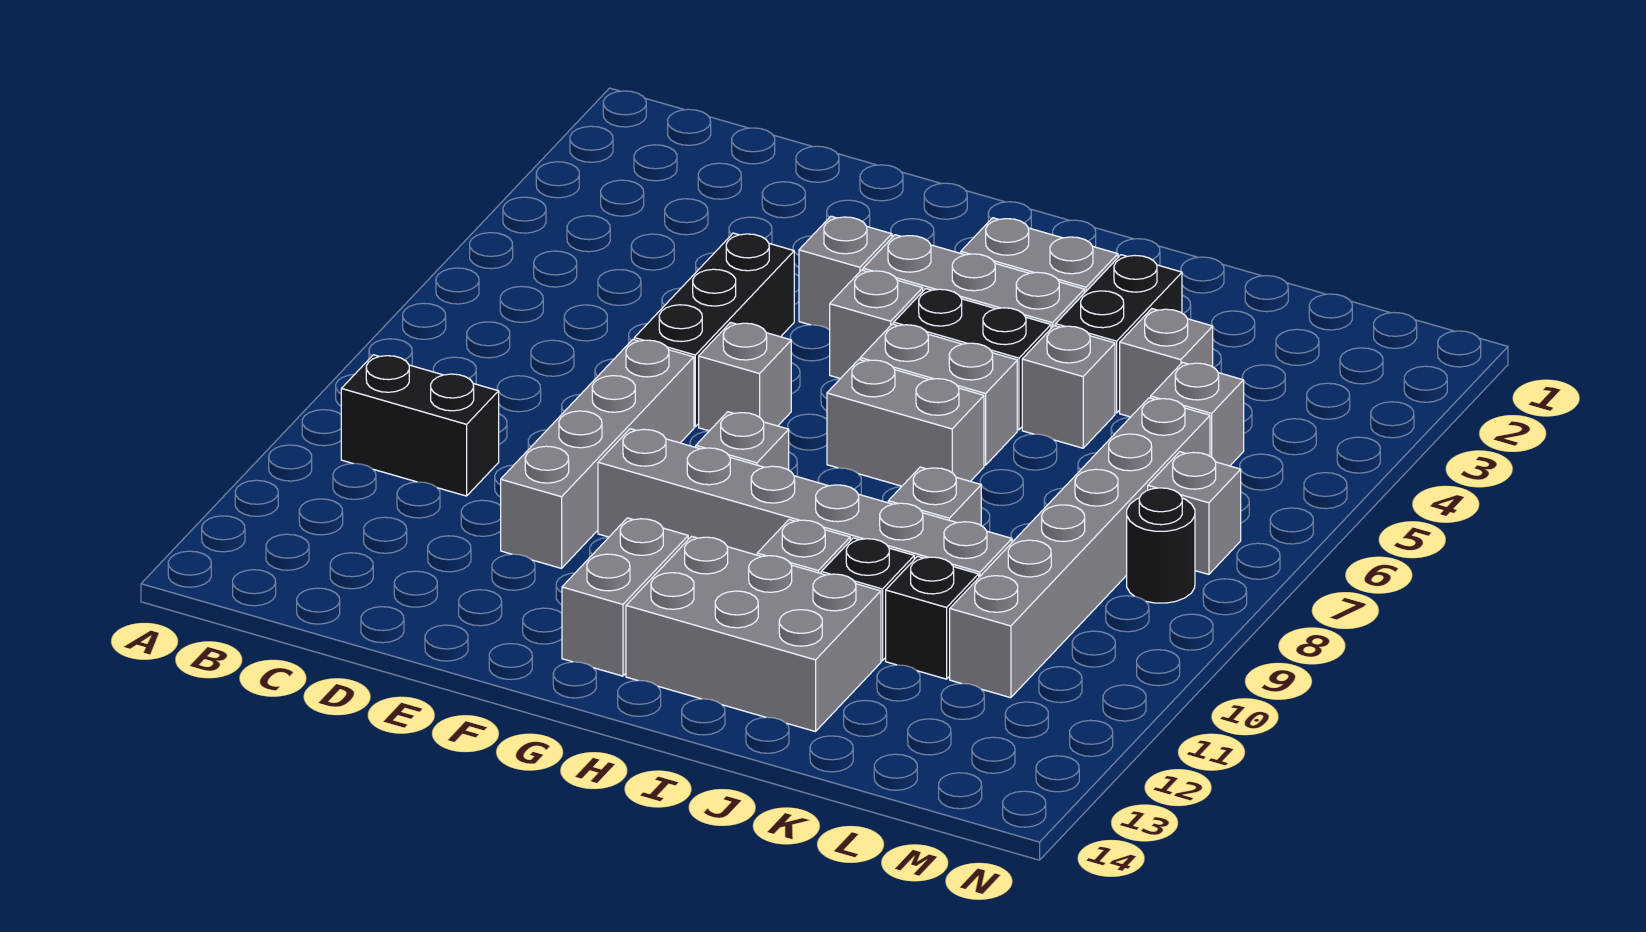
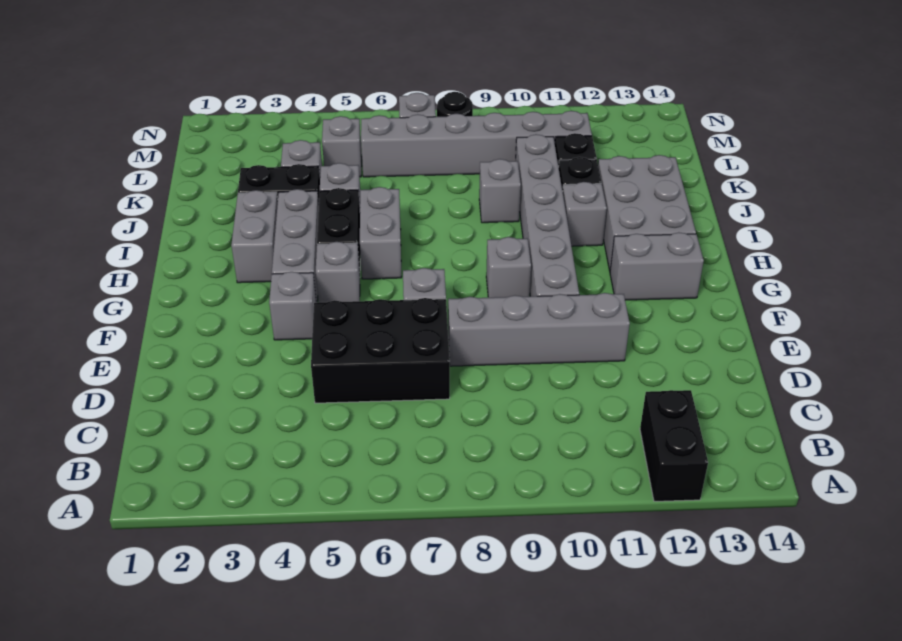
black 1x2 brick [341,355,499,496] -> black 1x2 brick moved to [640,390,708,501]
black 1x3 brick [634,233,794,427] -> black 2x3 brick [311,298,450,403]
grey 1x2 brick [827,360,984,486] -> none

